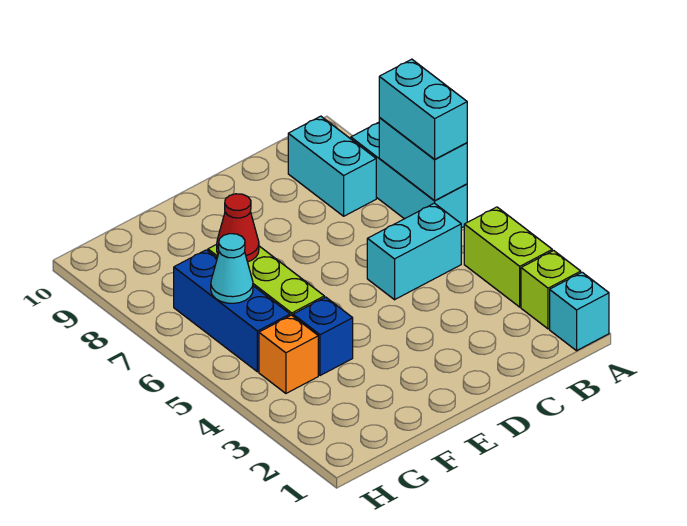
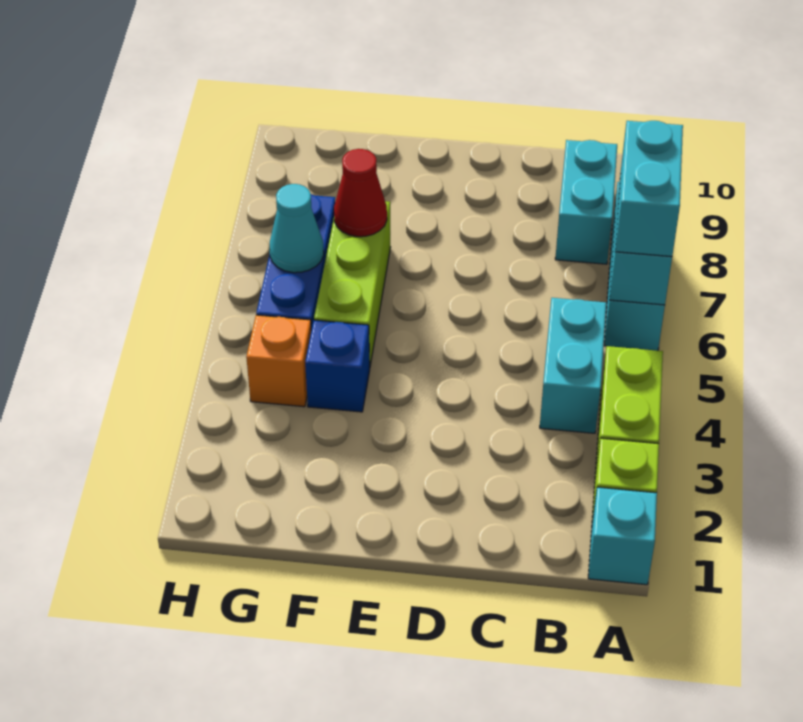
cyan 1x2 brick [367,203,461,300] -> cyan 1x2 brick turned to [540,298,607,433]

